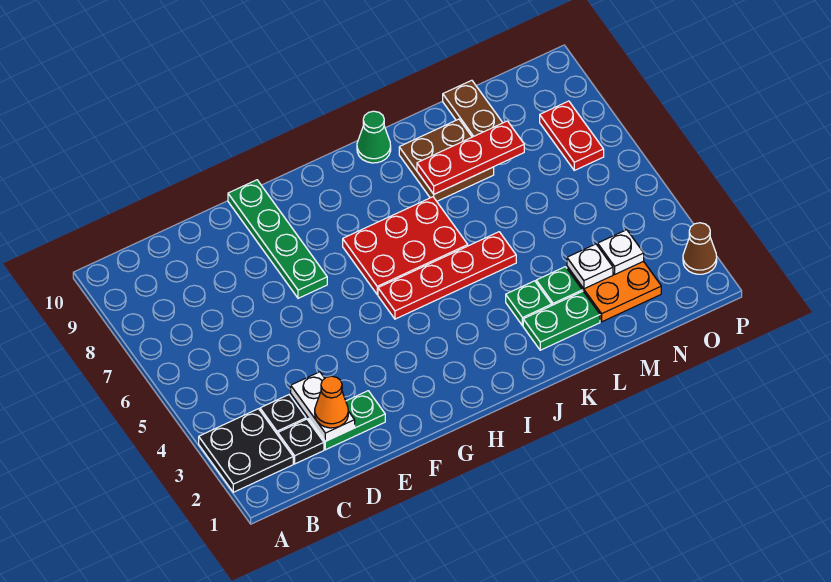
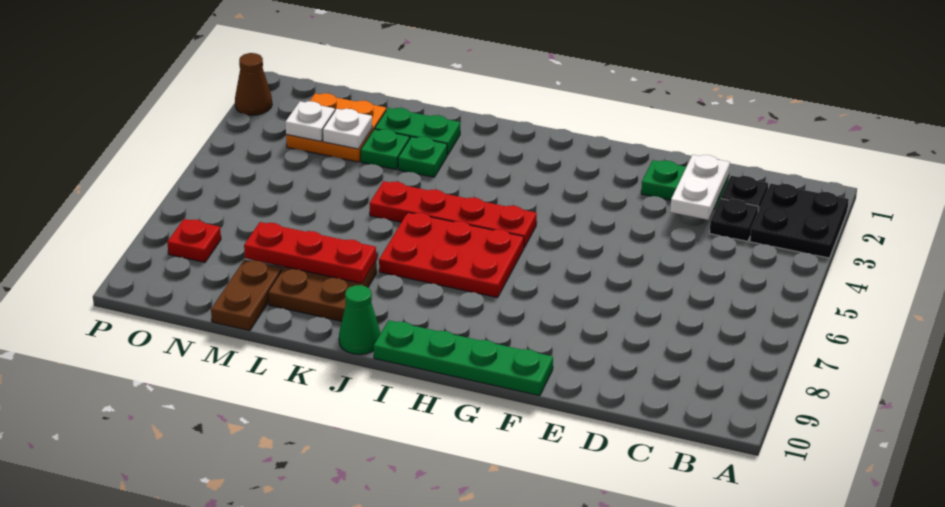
orange 1x1 cone [315,376,348,428] -> none
green 1x4 plate [228,180,327,298] -> green 1x4 plate turned to [374,320,553,396]
red 1x2 plate [540,101,604,170] -> red 1x1 plate [167,219,221,262]

